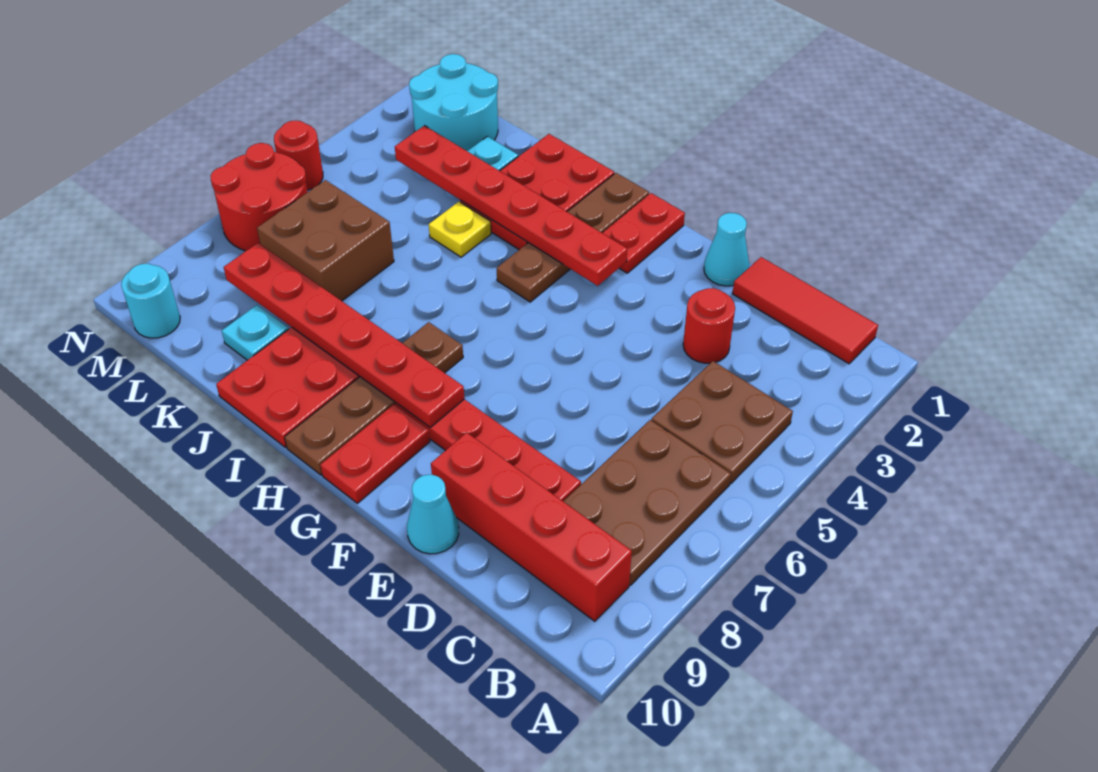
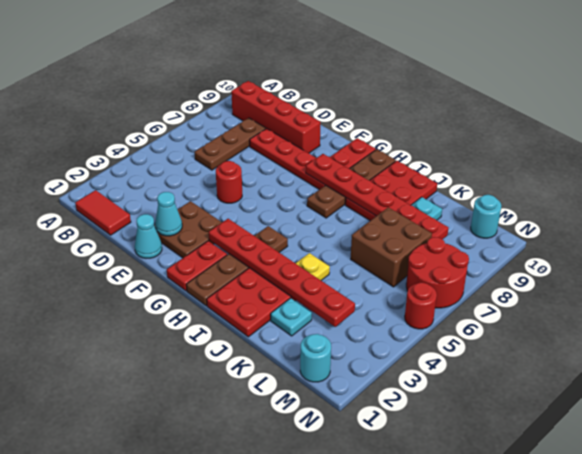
red 1x3 tile [732,257,878,364] -> red 1x2 tile [75,190,131,235]
brown 2x2 plate [651,361,793,484] -> brown 2x2 plate moved to [154,201,222,258]
brown 2x3 plate [563,420,731,585] -> brown 1x3 plate [194,118,266,170]
red 1x1 round brick [683,288,735,363] -> red 1x1 round brick moved to [216,161,242,203]
cyan 1x1 cone [407,475,459,554] -> cyan 1x1 cone moved to [155,192,182,236]
cyan 2x2 round brick [409,54,498,151] -> cyan 1x1 round brick [300,334,331,382]

